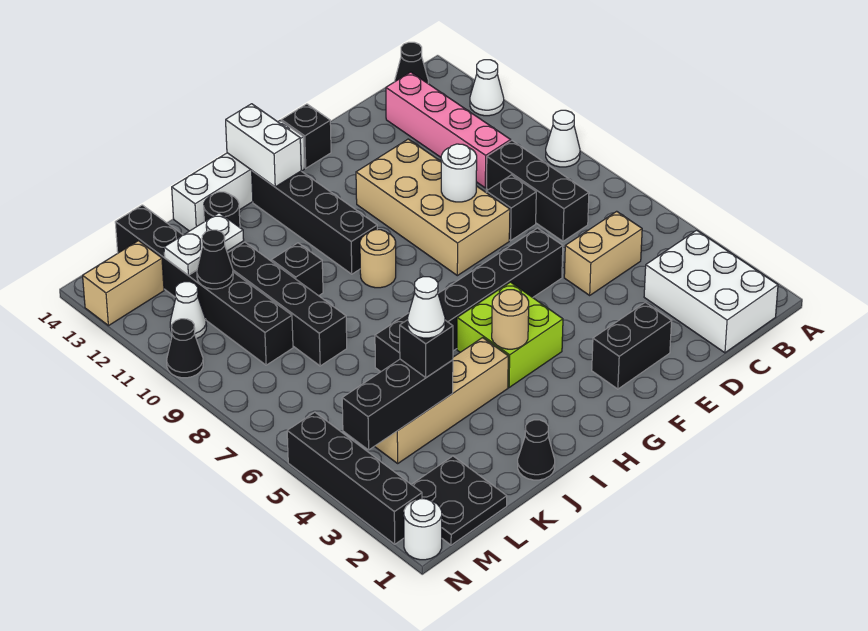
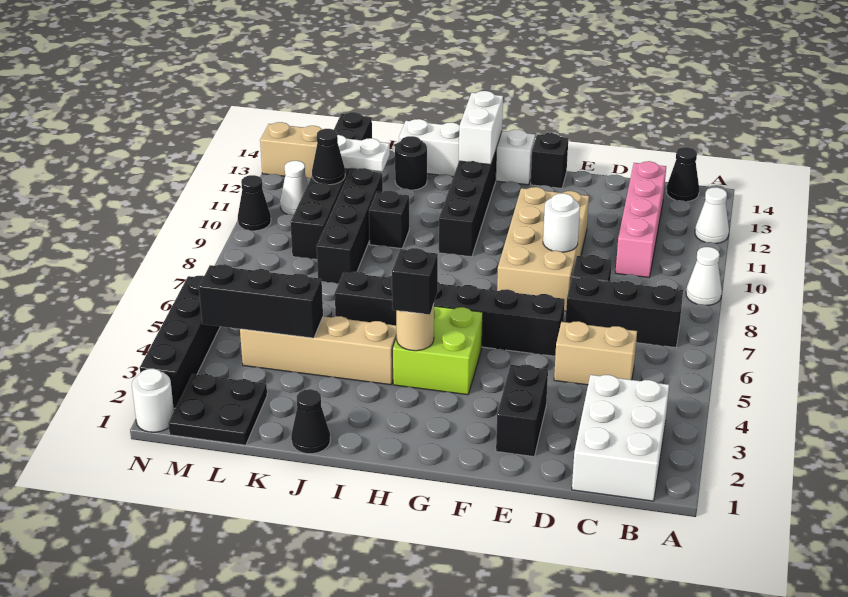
black 1x3 brick [487,141,589,241] -> black 1x3 brick turned to [566,276,683,347]
black 1x2 brick [592,302,672,389] -> black 1x2 brick turned to [496,365,548,457]
tan 1x1 round brick [360,230,396,288] -> none
black 1x1 brick [400,320,453,377] -> black 1x1 brick moved to [392,248,438,315]
white 1x1 cone [408,277,445,338] -> none

